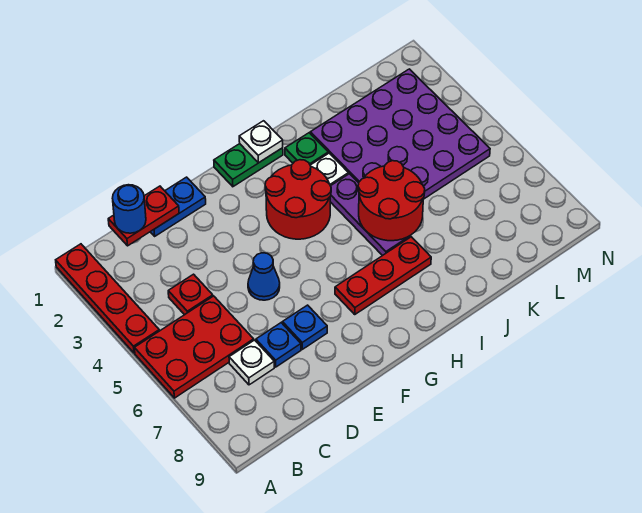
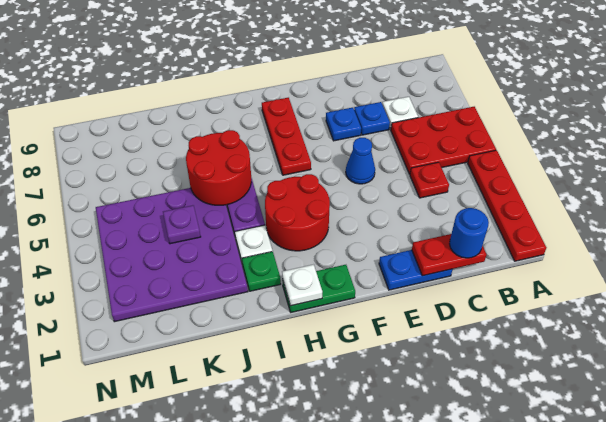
red 1x3 plate [335,237,431,314] -> red 1x3 plate turned to [262,98,311,175]
none -> purple 1x1 plate [163,205,201,244]

